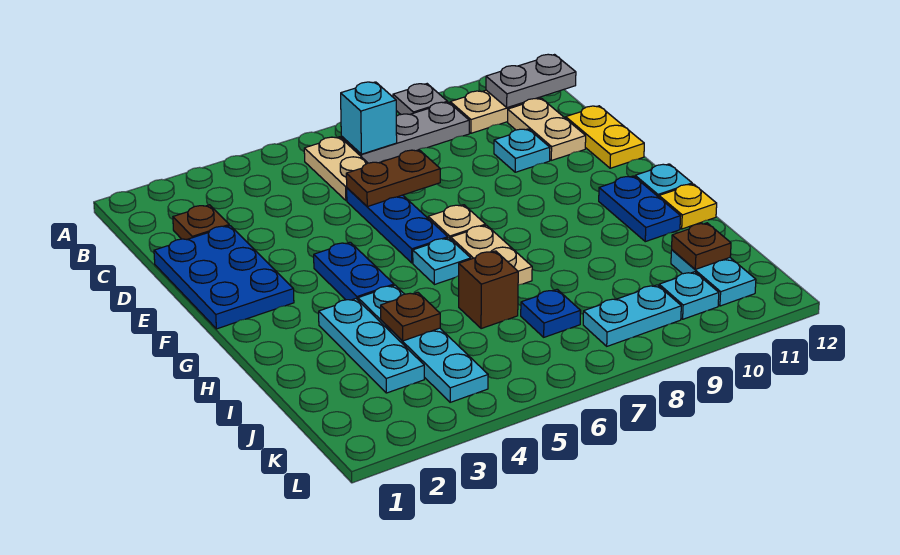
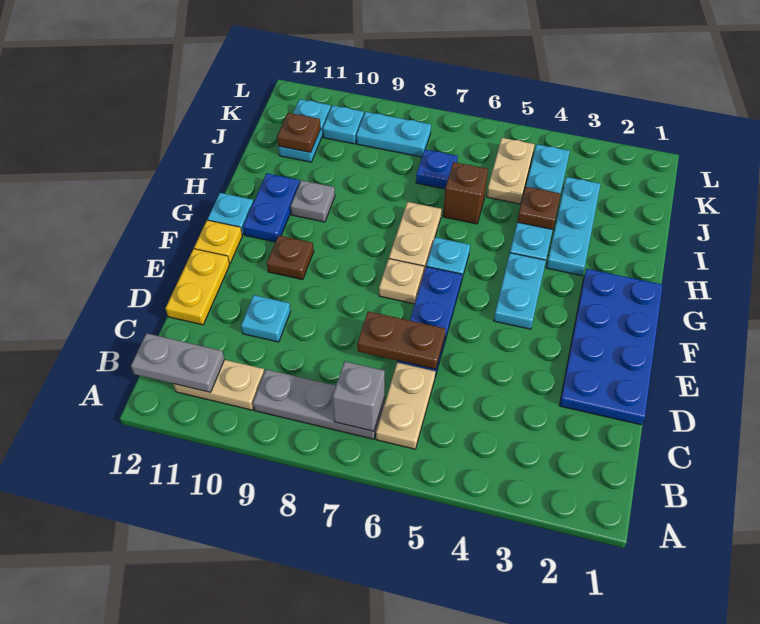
grey 1x1 plate [393,84,448,114] -> grey 1x1 plate moved to [291,180,335,222]
cyan 1x1 brick [341,82,397,154] -> grey 1x1 brick [333,361,385,431]
brown 1x1 plate [173,205,229,240] -> brown 1x1 plate moved to [267,235,314,280]
tan 1x2 plate [508,98,586,160] -> tan 1x2 plate moved to [487,138,535,204]
blue 2x3 plate [154,226,294,329] -> blue 2x4 plate [560,269,663,425]
blue 1x2 plate [314,242,394,300] -> cyan 1x2 plate [494,253,546,329]
yellow 1x1 plate [659,184,717,229] -> yellow 1x1 plate moved to [194,220,242,264]

